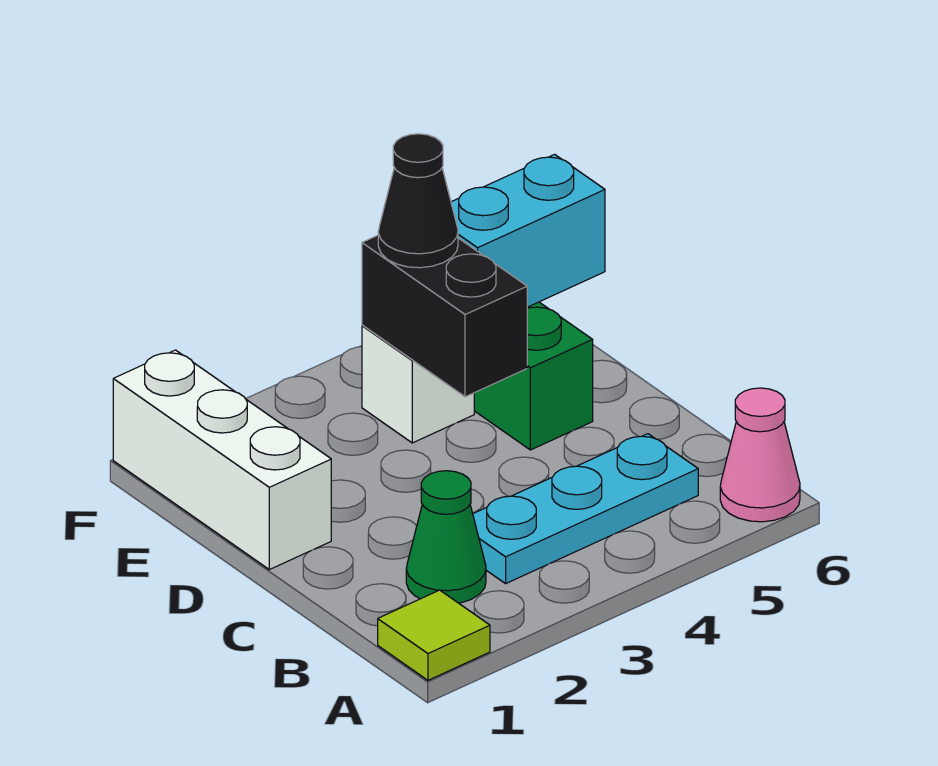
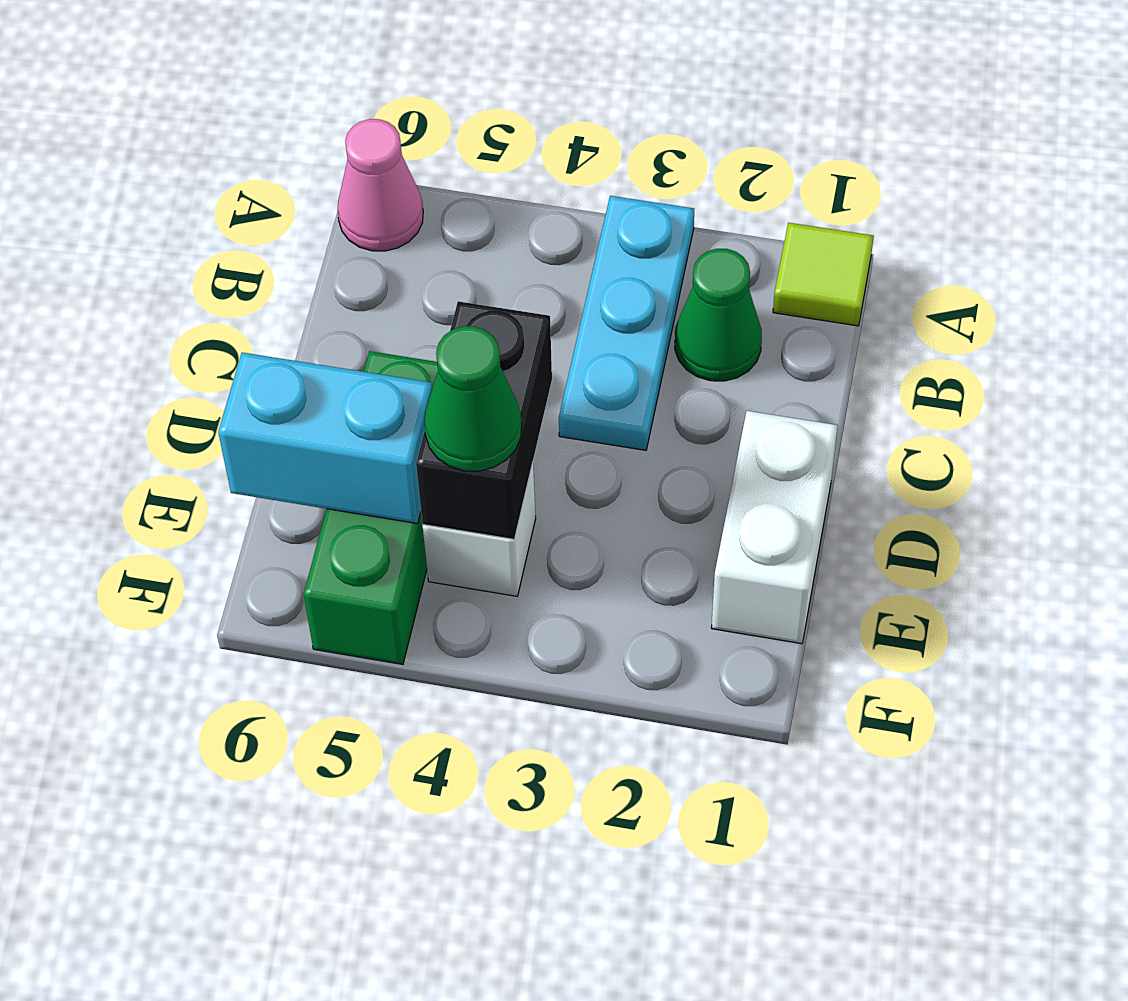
cyan 1x3 plate [473,434,698,584] -> cyan 1x3 plate turned to [559,196,694,450]
white 1x3 brick [113,350,331,570] -> white 1x2 brick [711,411,838,644]
black 1x1 cone [378,134,458,268] -> green 1x1 cone [424,326,522,471]

